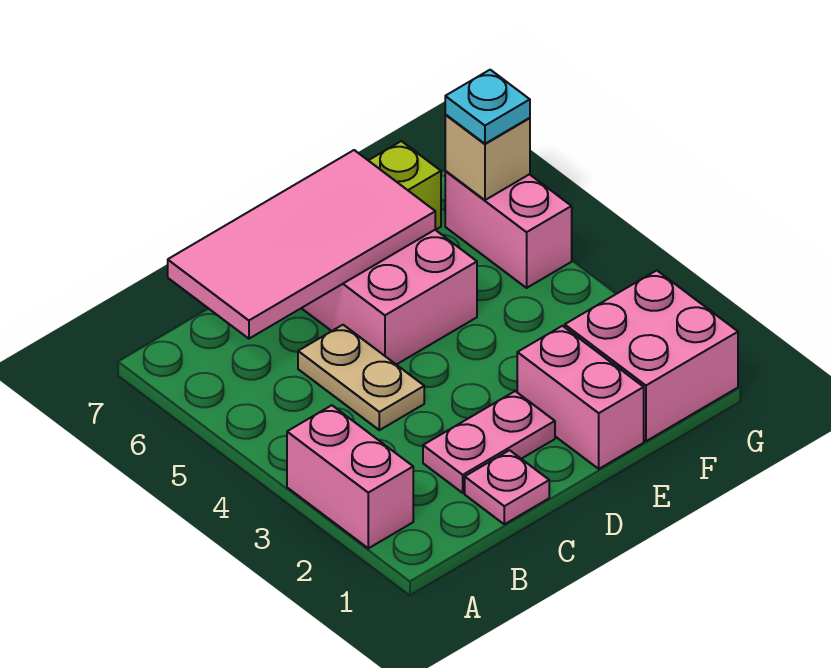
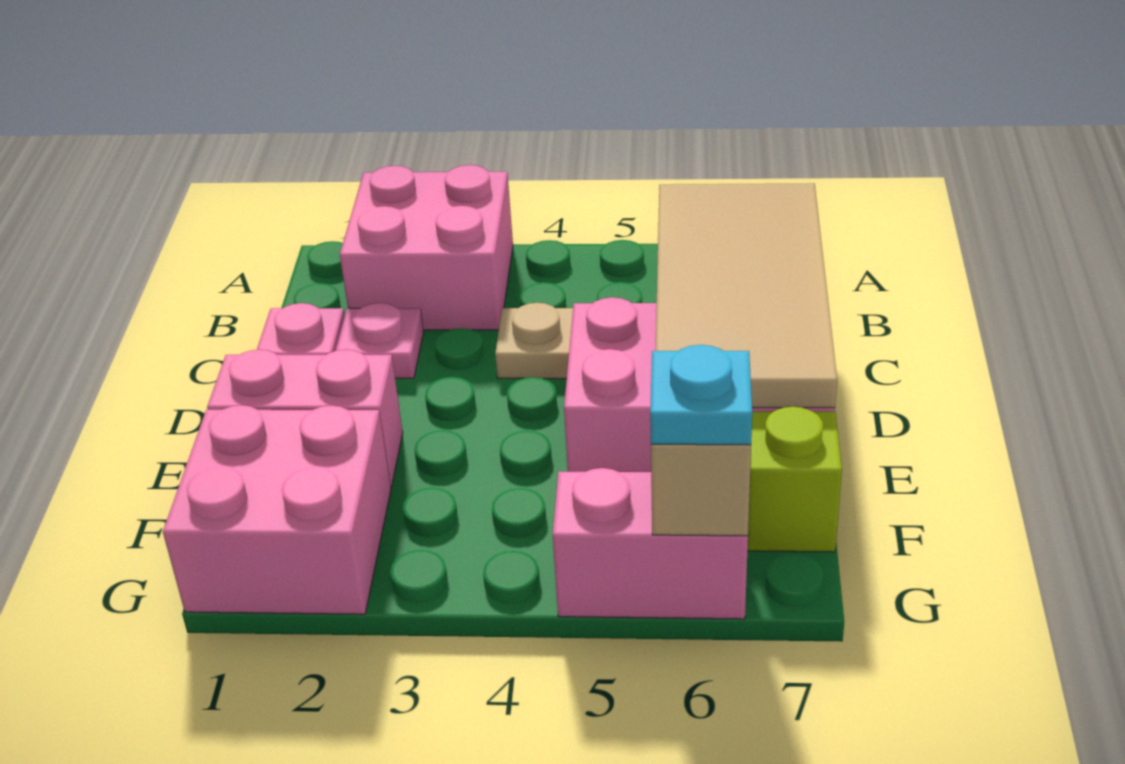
pink 1x2 brick [287,405,413,548] -> pink 2x2 brick [340,165,513,330]
pink 2x4 tile [168,150,435,339] -> tan 2x4 tile [655,183,837,408]
pink 1x2 plate [423,391,555,493] -> pink 1x1 plate [336,303,424,378]

